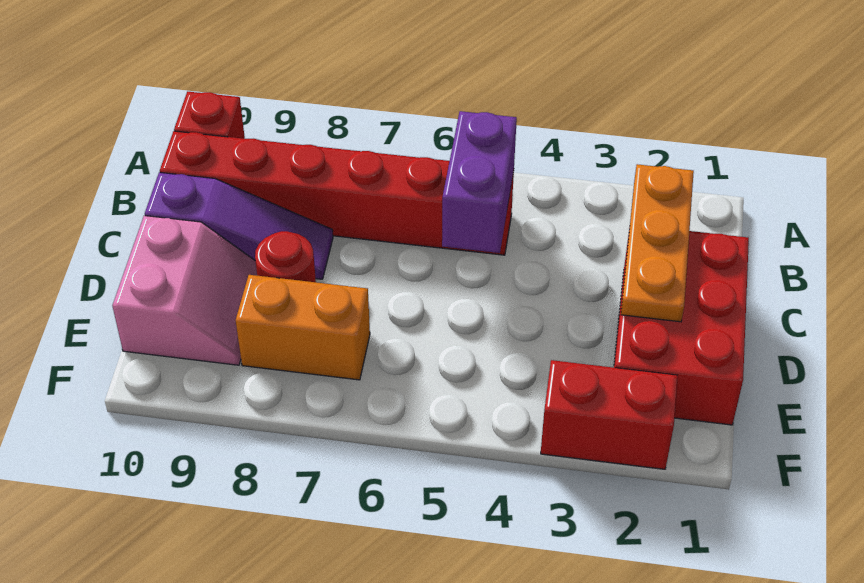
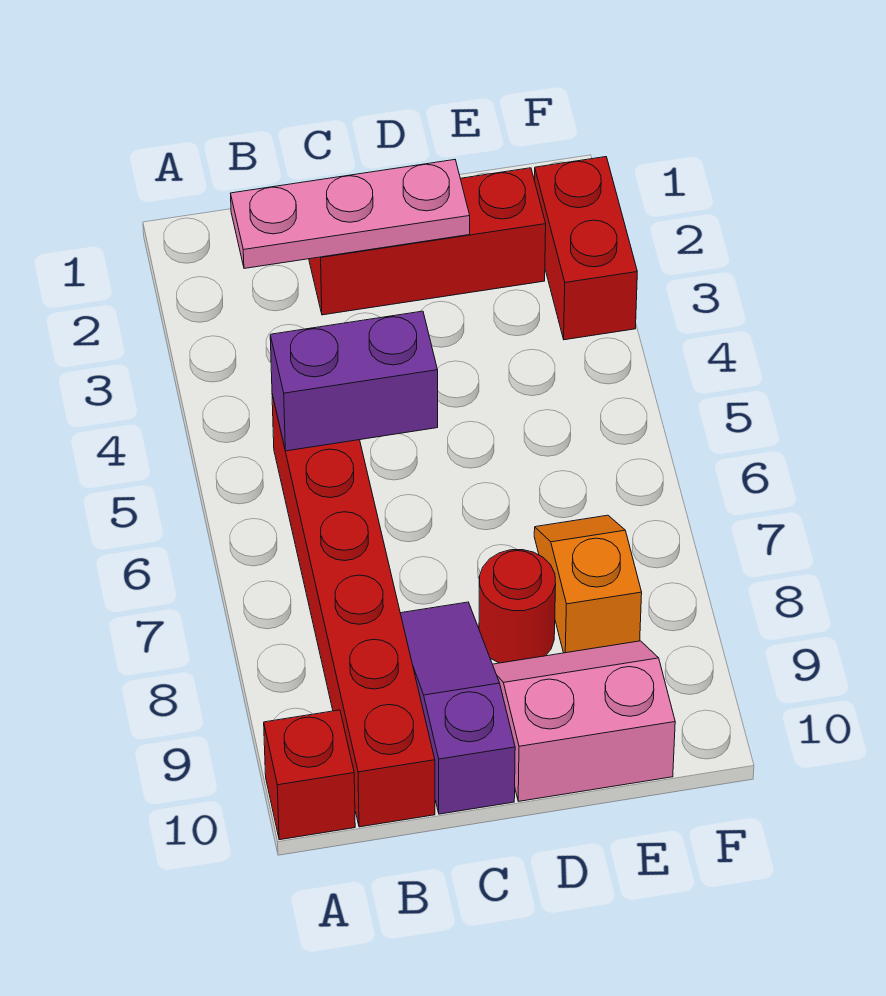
orange 1x3 plate [621,164,694,322] -> pink 1x3 plate [230,160,470,268]
red 2x3 brick [614,228,749,425] -> red 1x3 brick [309,168,546,315]
orange 1x2 brick [236,275,370,380] -> orange 1x2 slope [534,515,642,653]

